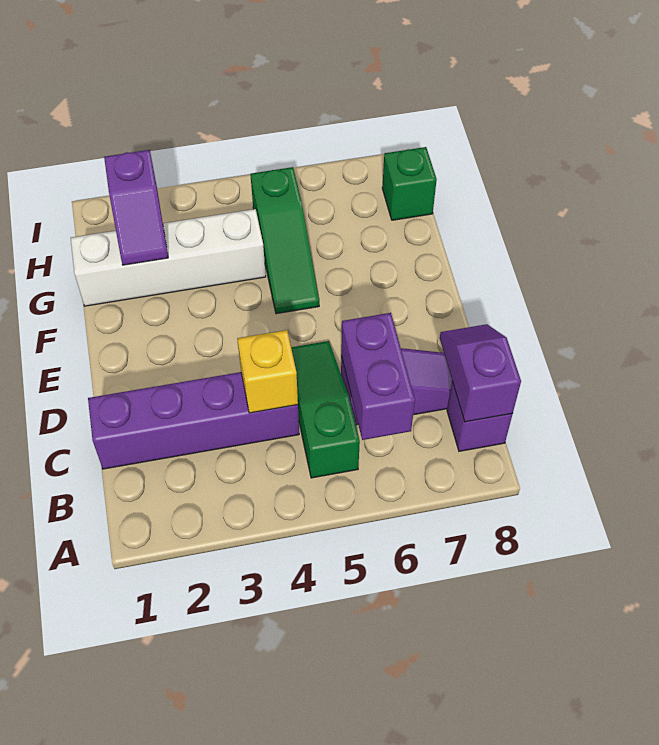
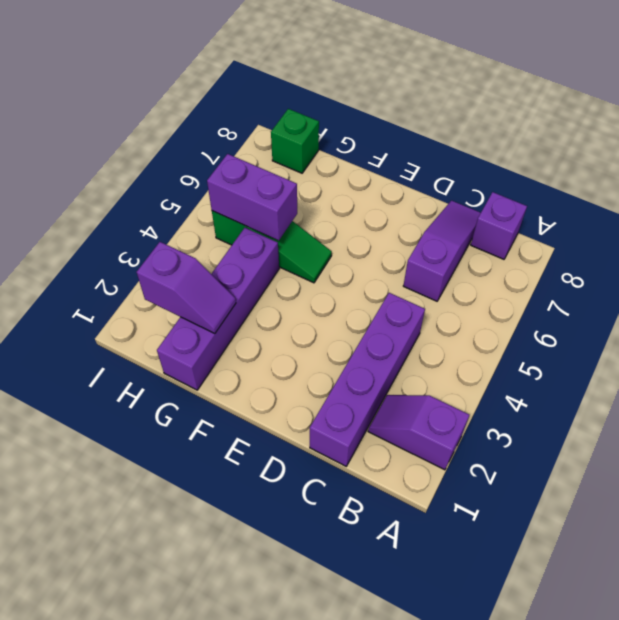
green 1x3 slope [291,341,360,478] -> none
purple 1x2 brick [341,313,415,440] -> purple 1x2 brick moved to [207,154,297,240]
purple 1x2 slope [440,324,521,422] -> purple 1x2 slope moved to [368,395,469,470]
yellow 1x1 brick [237,330,298,413] -> none
white 1x4 brick [71,209,266,306] -> purple 1x4 brick [157,228,279,390]

